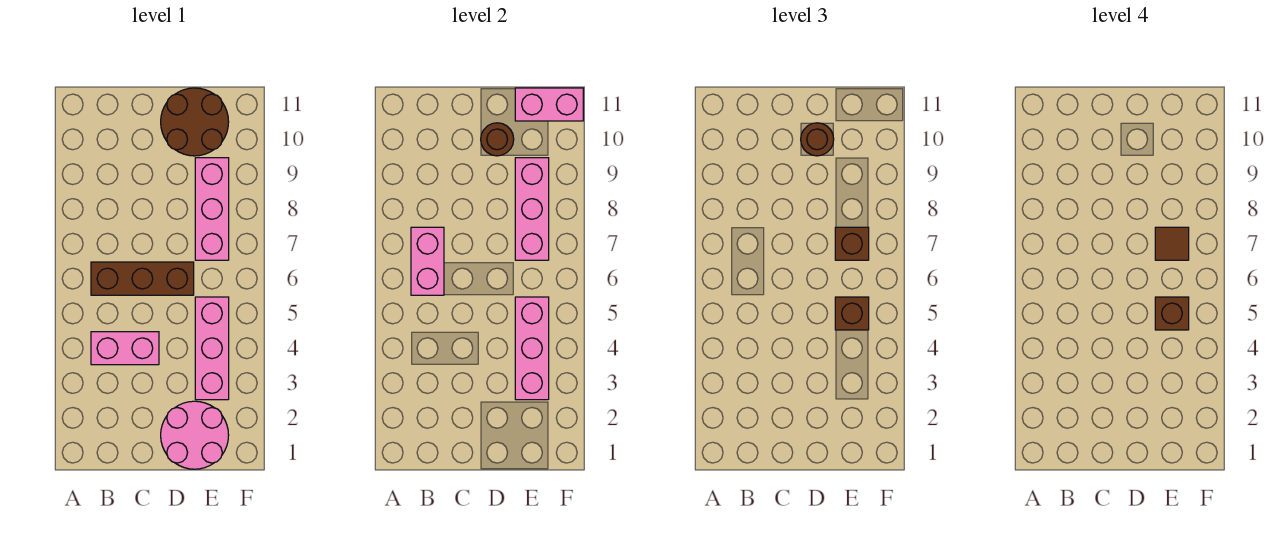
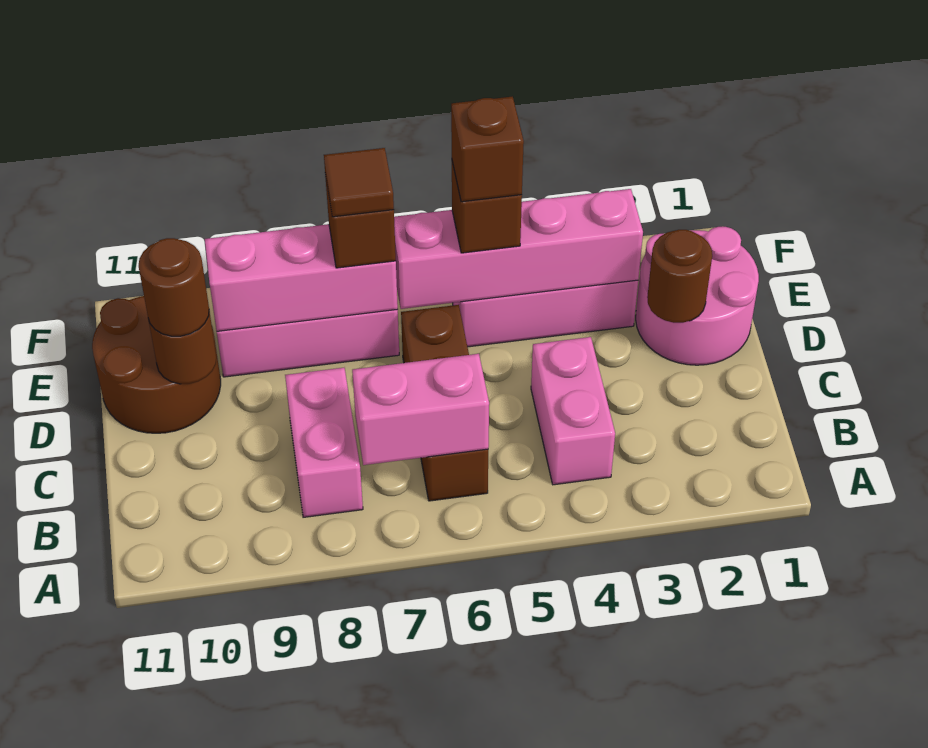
none -> brown 1x1 round brick [647,230,712,323]
pink 1x3 brick [515,297,549,400] -> pink 1x4 brick [394,189,643,309]
pink 1x2 brick [515,88,583,121] -> pink 1x2 brick moved to [285,368,363,517]

